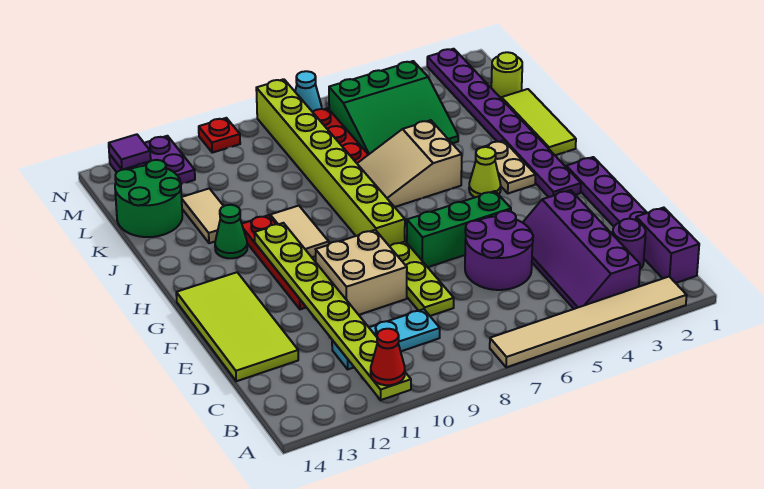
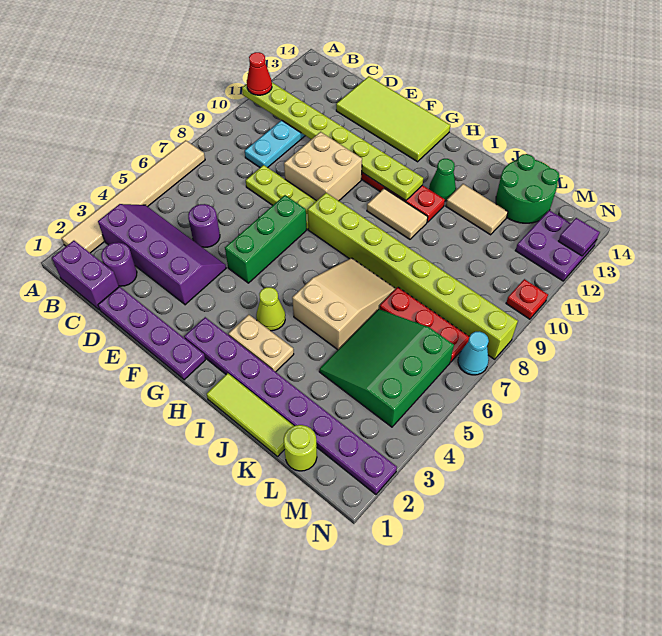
purple 2x2 round brick [465,211,533,290] -> purple 1x1 round brick [188,204,220,247]

